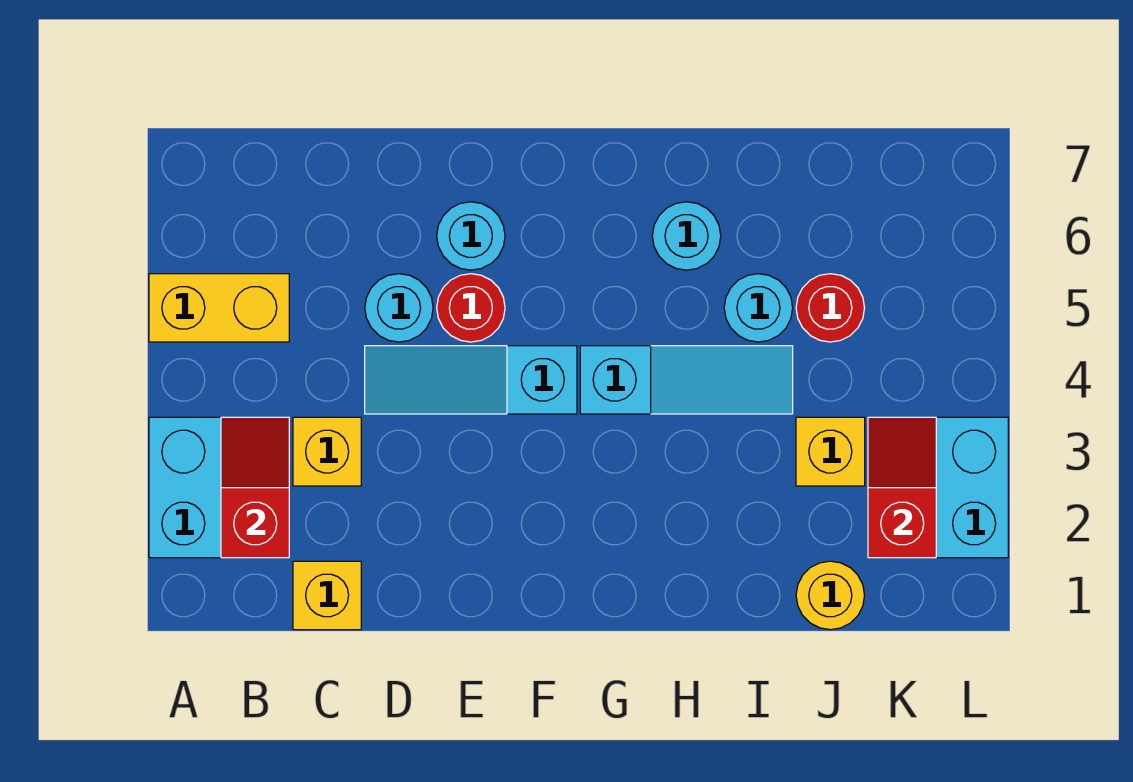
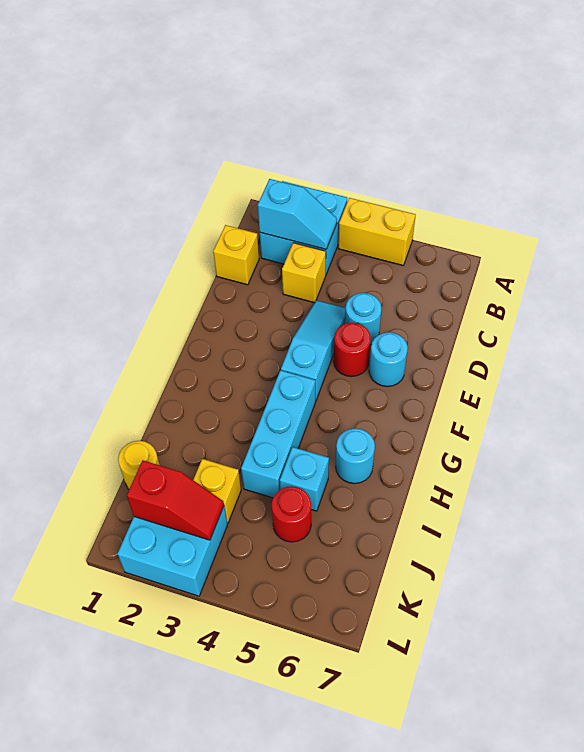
yellow 1x2 brick [149,274,289,342] -> yellow 1x2 brick turned to [338,198,416,265]
red 1x2 slope [221,417,289,558] -> cyan 1x2 slope [258,179,337,249]
cyan 1x3 slope [580,346,793,414] -> cyan 1x3 brick [241,370,315,498]
cyan 1x1 round brick [724,274,793,342] -> cyan 1x1 brick [280,447,329,511]

